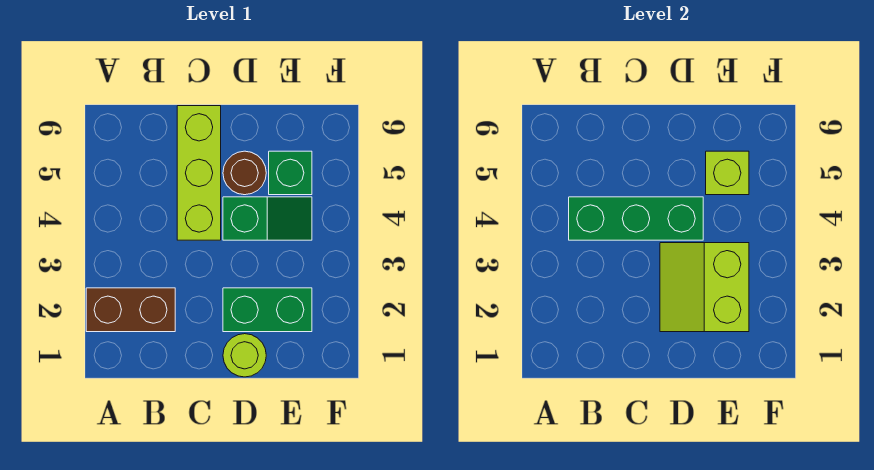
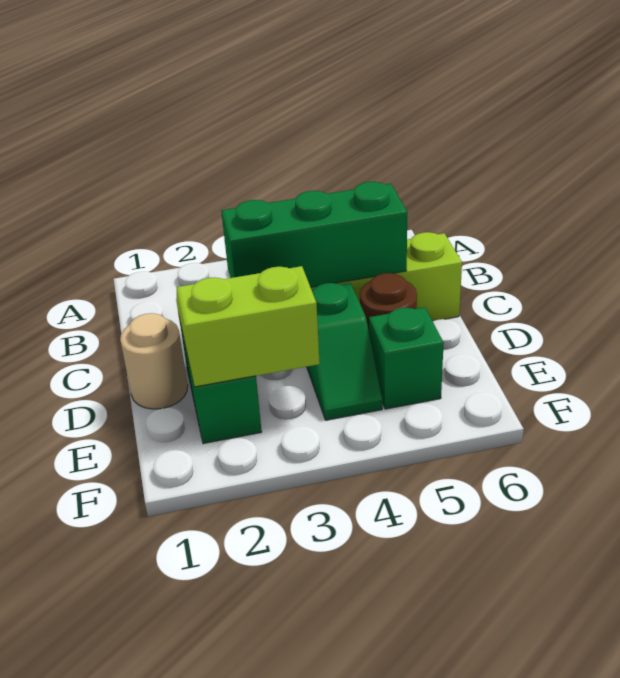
brown 1x2 brick [86,288,175,332] -> none
green 1x3 brick [569,197,703,240] -> green 1x3 brick turned to [221,182,407,287]
lime 1x1 round brick [223,334,266,377] -> tan 1x1 round brick [120,313,188,409]
lime 1x1 brick [706,151,749,195] -> none

